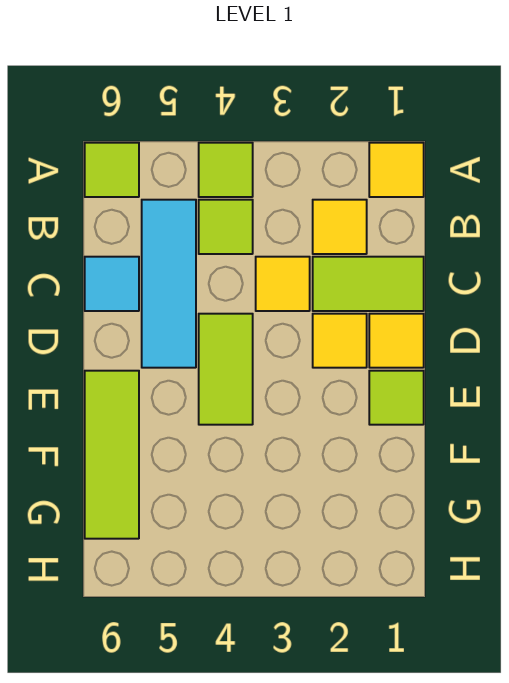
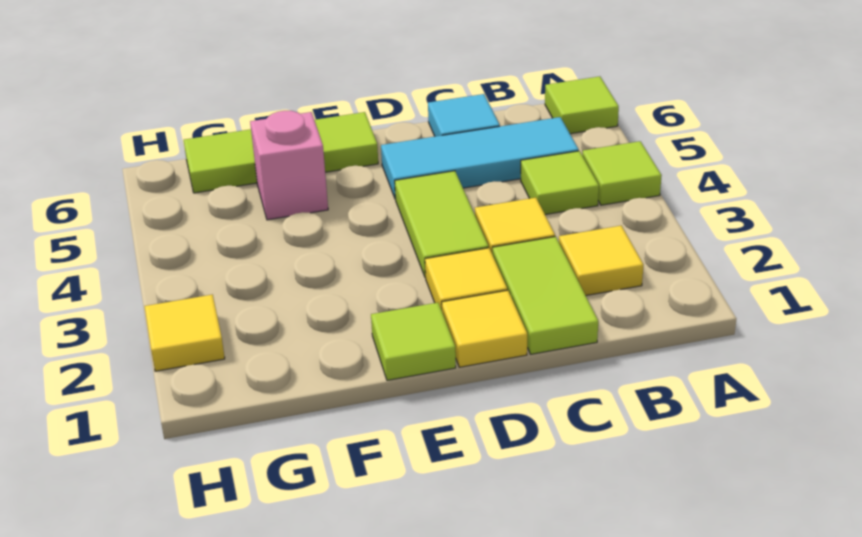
yellow 1x1 tile [369,143,424,197] -> yellow 1x1 tile moved to [144,295,225,371]
lime 1x2 tile [199,314,253,425] -> lime 1x2 tile turned to [395,171,488,278]
none -> pink 1x1 brick [250,111,328,220]

